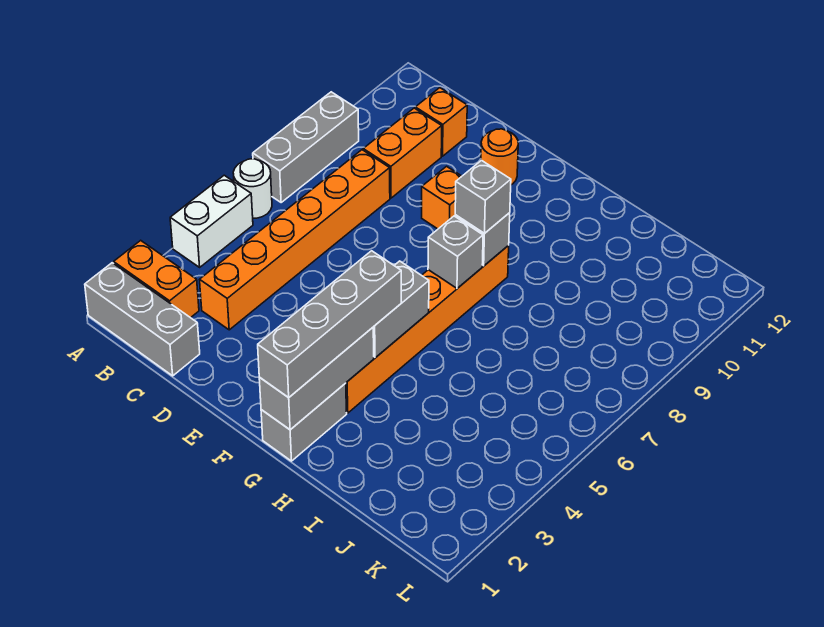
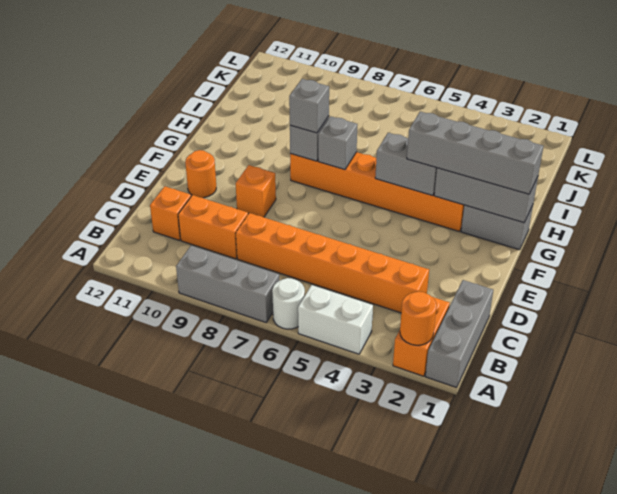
none -> orange 1x1 round brick [400,292,436,345]

